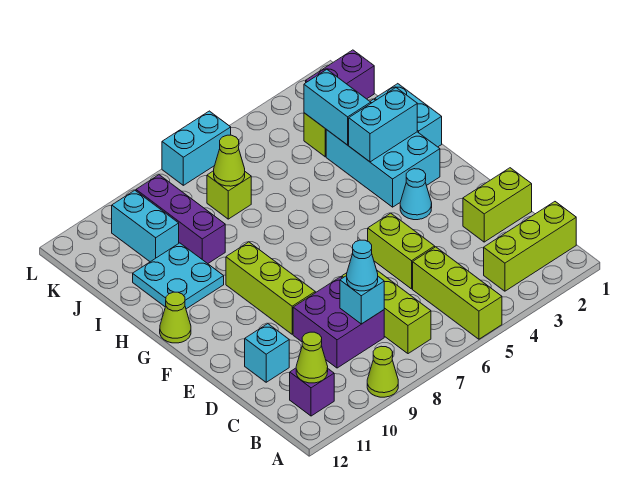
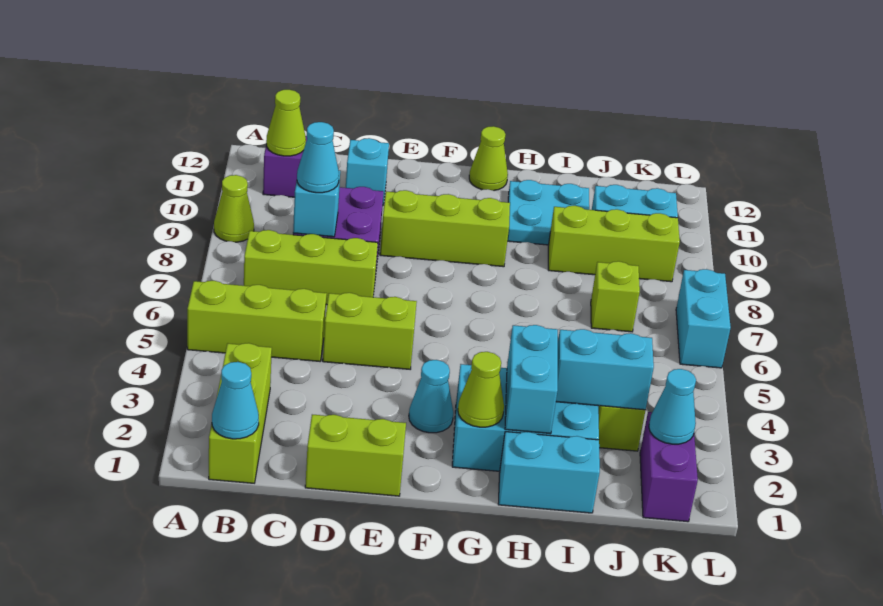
none -> cyan 1x1 cone [212,362,259,439]
lime 1x2 brick [463,168,532,242] -> lime 1x2 brick turned to [305,415,406,496]
purple 1x3 brick [136,175,225,264] -> lime 1x3 brick [548,206,680,282]
lime 1x1 cone [214,135,245,186] -> lime 1x1 cone moved to [458,352,504,427]
none -> cyan 1x1 cone [649,369,696,444]

